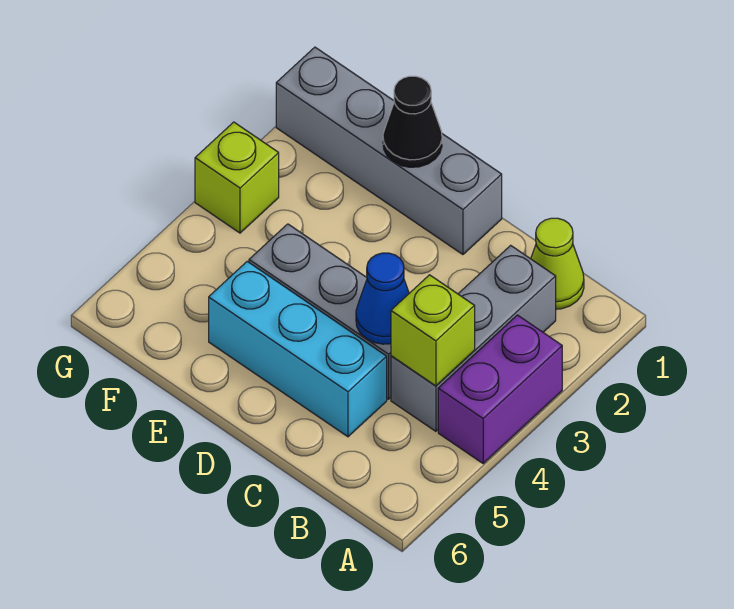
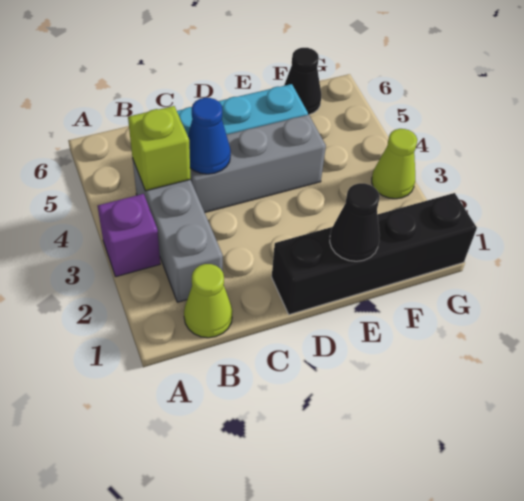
purple 1x2 brick [438,315,562,463] -> purple 1x1 brick [98,194,160,277]
grey 1x4 brick [276,47,502,254] -> black 1x4 brick [272,193,477,315]
none -> black 1x1 cone [284,48,321,115]
lime 1x1 brick [195,122,279,233] -> lime 1x1 cone [372,129,417,199]

